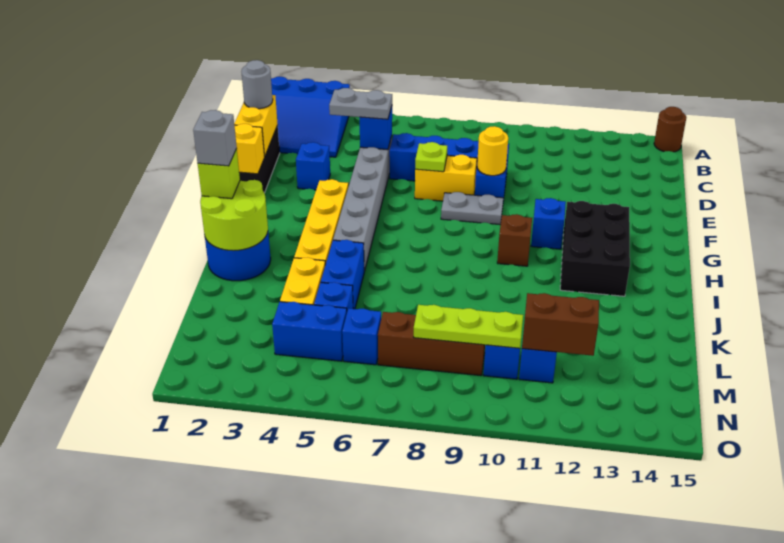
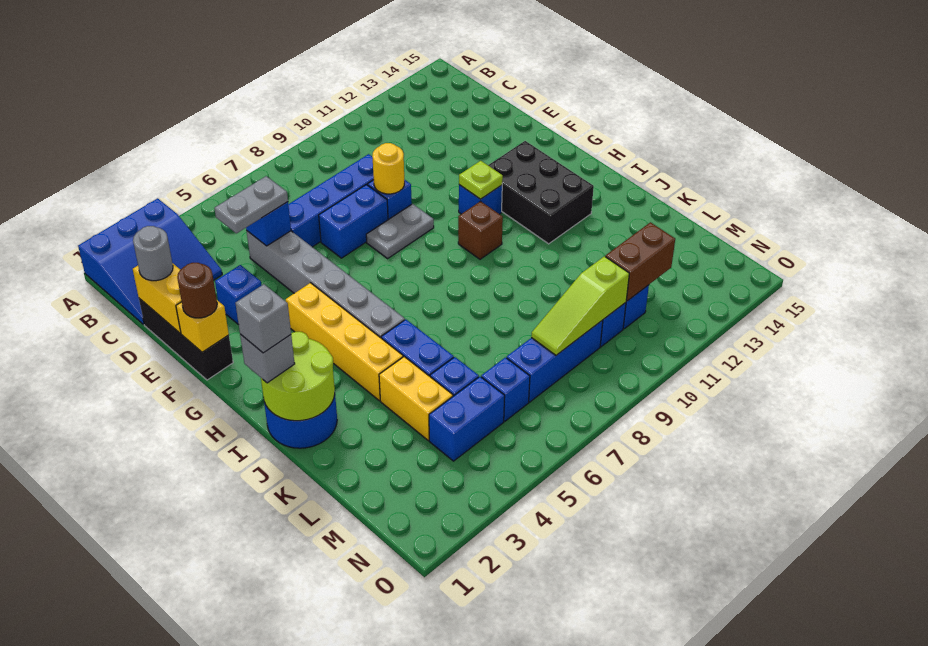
brown 1x1 round brick [654,107,686,152] -> brown 1x1 round brick moved to [177,263,217,318]
yellow 1x2 brick [415,155,477,201] -> blue 1x2 brick [319,185,388,258]
lime 1x1 plate [415,142,447,172] -> lime 1x1 plate moved to [459,161,503,199]
lime 1x1 brick [198,149,240,199] -> grey 1x1 brick [240,334,295,383]
brown 1x3 brick [378,312,485,376] -> blue 1x3 brick [507,320,603,402]
lime 1x3 plate [414,305,523,348] -> lime 1x3 slope [531,256,629,355]

